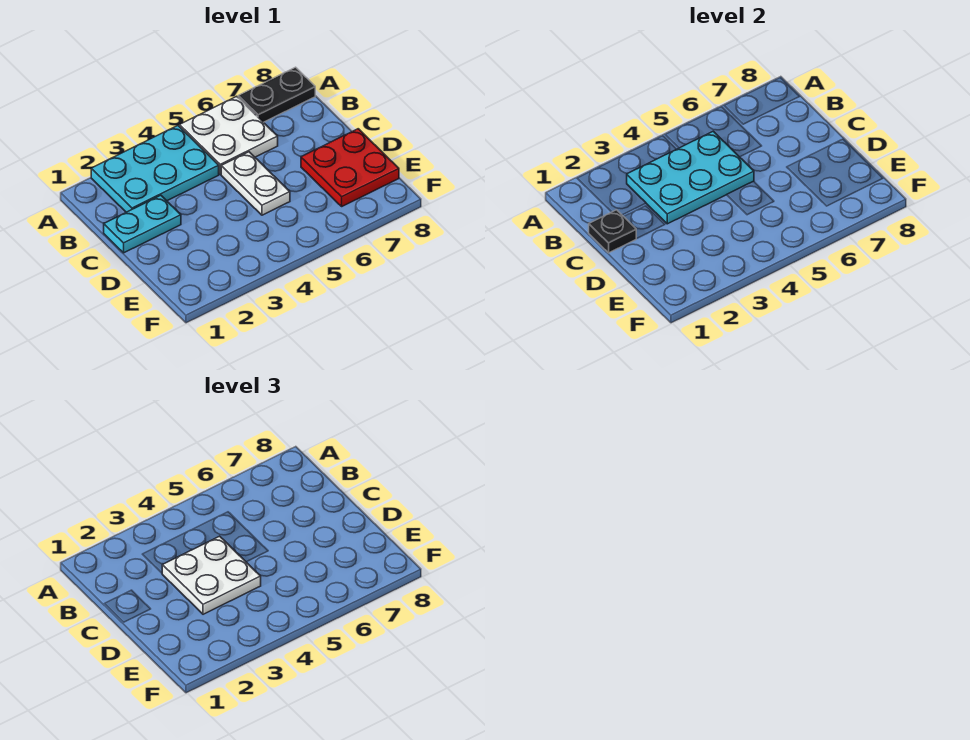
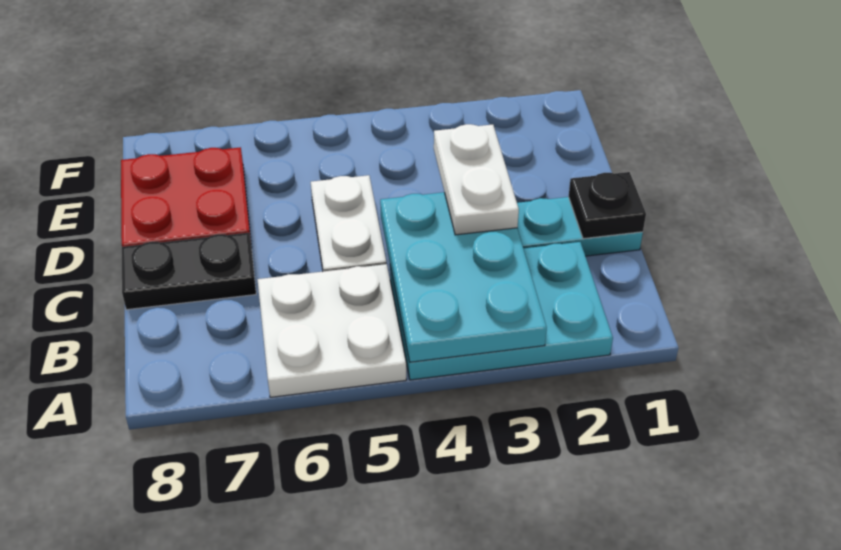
black 1x2 plate [238,67,315,122] -> black 1x2 plate moved to [122,233,256,310]
cyan 2x3 plate [627,131,754,224] -> cyan 2x3 plate turned to [380,192,547,362]
white 2x2 plate [162,536,261,614] -> white 1x2 plate [434,124,519,235]

